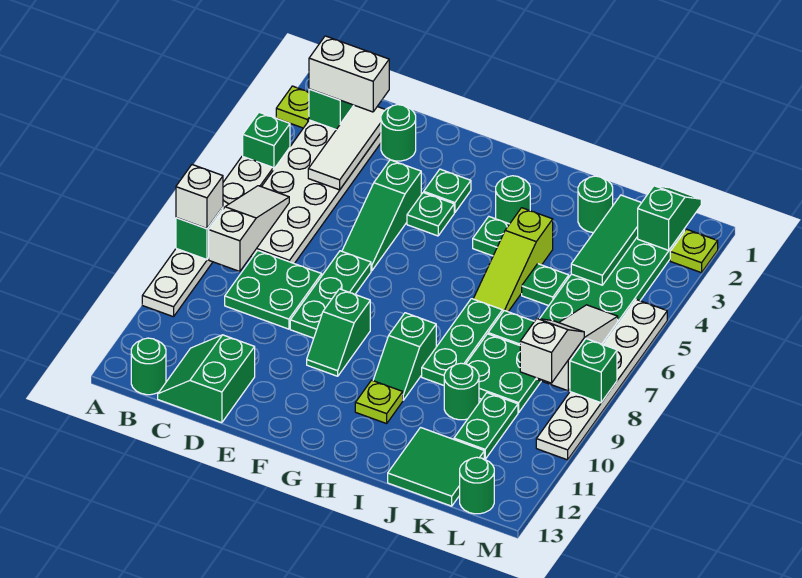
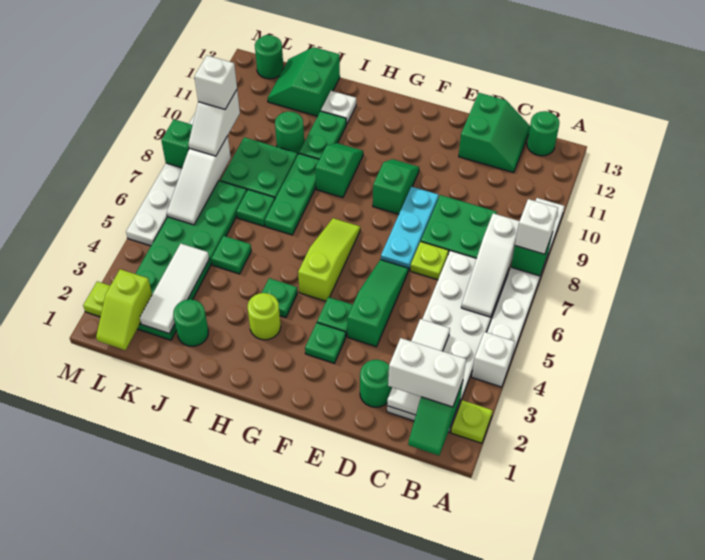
green 1x1 brick [243,112,290,170] -> white 1x1 brick [472,332,515,387]
green 1x3 plate [290,251,371,338] -> cyan 1x3 plate [381,187,439,270]
green 1x1 round brick [496,176,530,224] -> lime 1x1 round brick [247,293,281,340]
lime 1x1 plate [355,380,403,424] -> lime 1x1 plate moved to [410,242,449,280]
lime 1x3 slope [474,208,553,312] -> lime 1x3 slope moved to [298,218,360,301]
none -> white 1x1 plate [321,91,356,124]
green 2x2 tile [388,428,484,506] -> green 2x2 slope [268,47,340,116]
green 1x3 tile [571,195,641,285] -> white 1x3 tile [140,244,209,334]
green 1x2 plate [454,393,518,459] -> green 1x2 plate moved to [299,111,347,159]
green 1x2 slope [638,186,701,250] -> lime 1x2 slope [96,269,152,350]
none -> white 1x1 brick [194,56,237,109]

